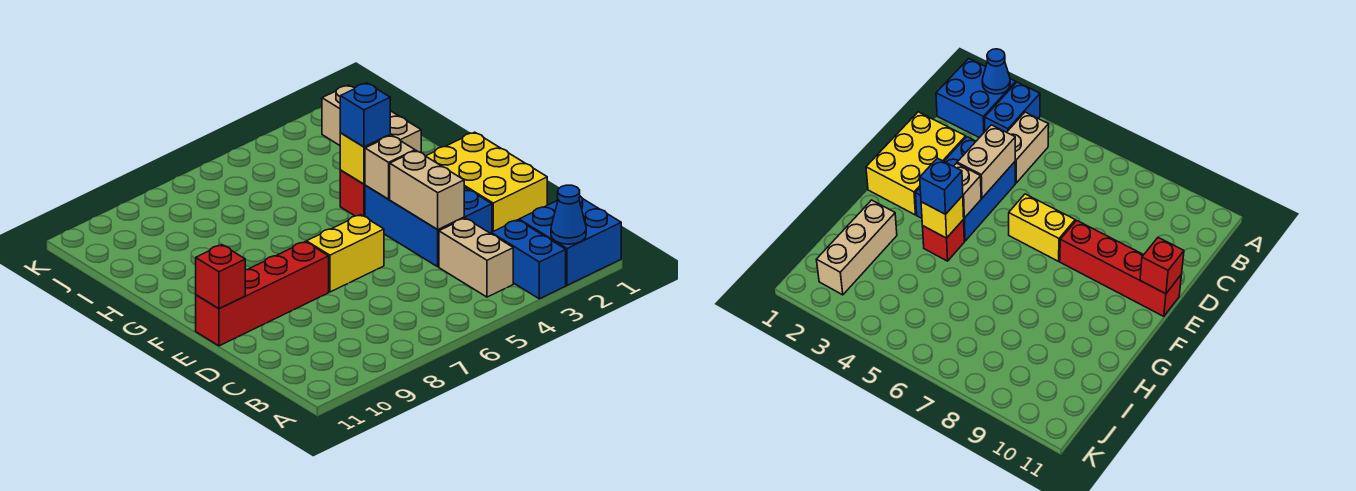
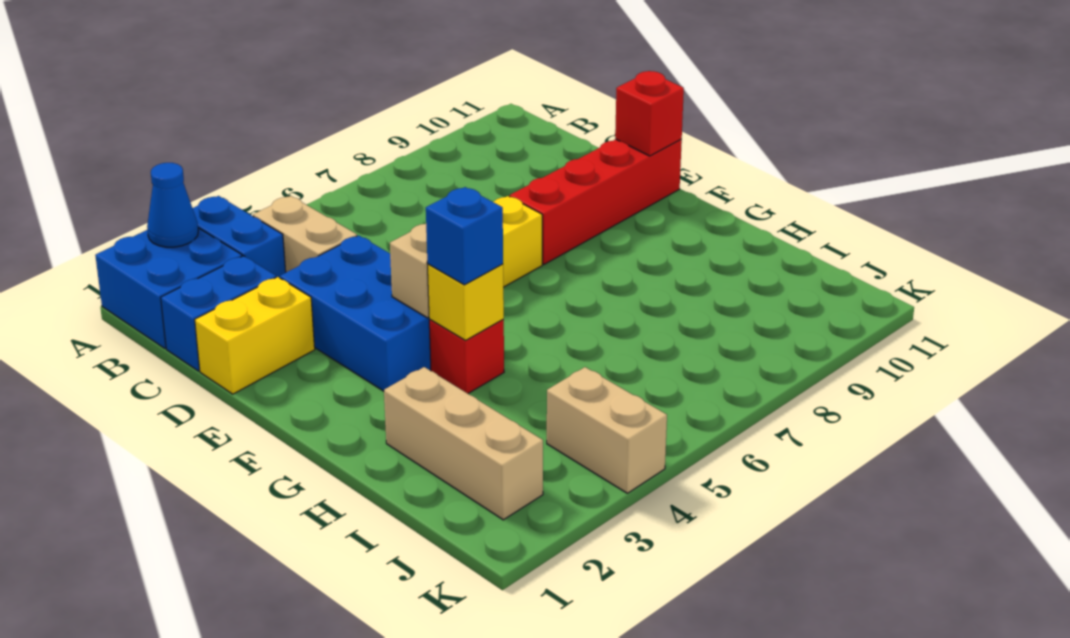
none -> blue 1x2 brick [161,256,276,371]
yellow 2x3 brick [426,132,547,232] -> yellow 1x2 brick [195,277,315,394]
tan 1x2 brick [390,151,464,230] -> tan 1x2 brick moved to [547,367,667,493]

